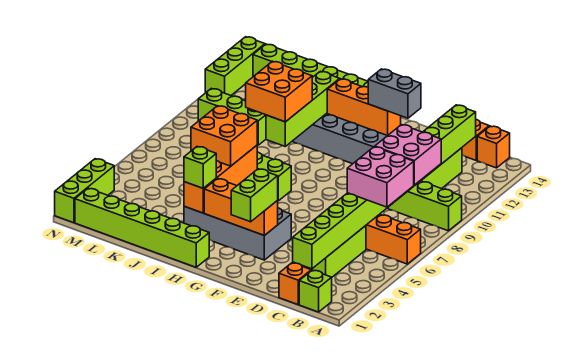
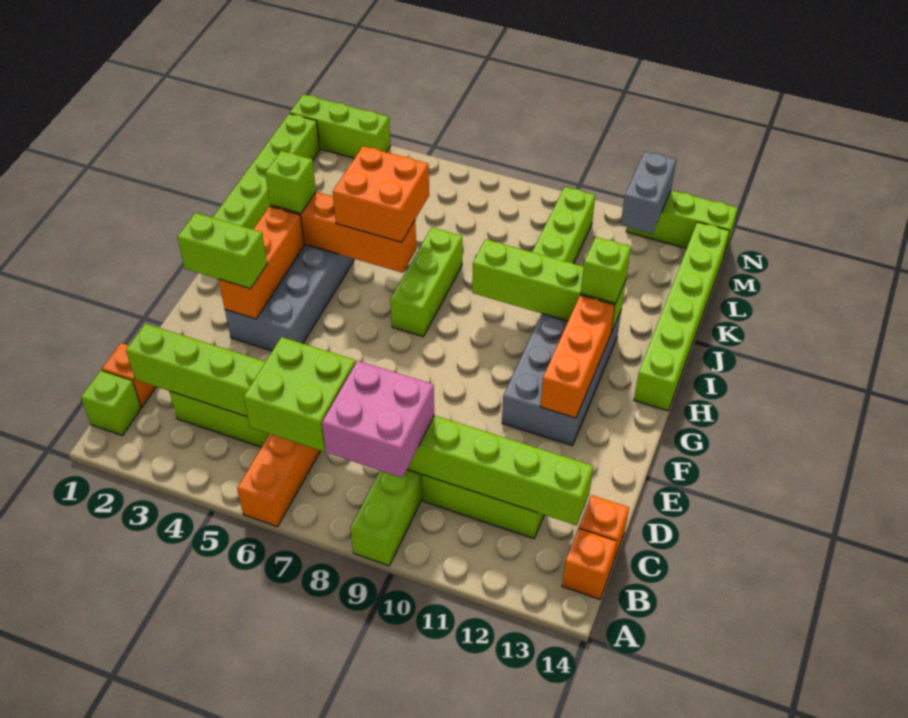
pink 2x2 brick [347,147,414,207] -> lime 2x2 brick [244,337,356,452]
grey 1x2 brick [368,69,421,118] -> grey 1x2 brick moved to [621,151,676,234]
orange 2x2 brick [246,61,312,122] -> none
none -> lime 1x1 brick [581,237,631,303]

